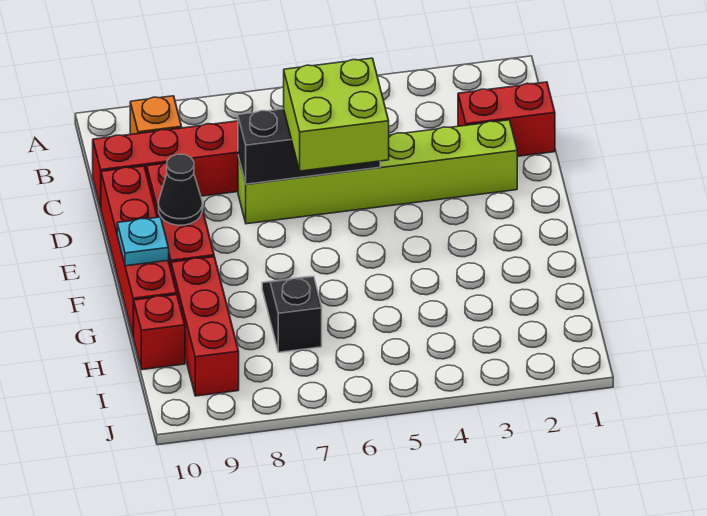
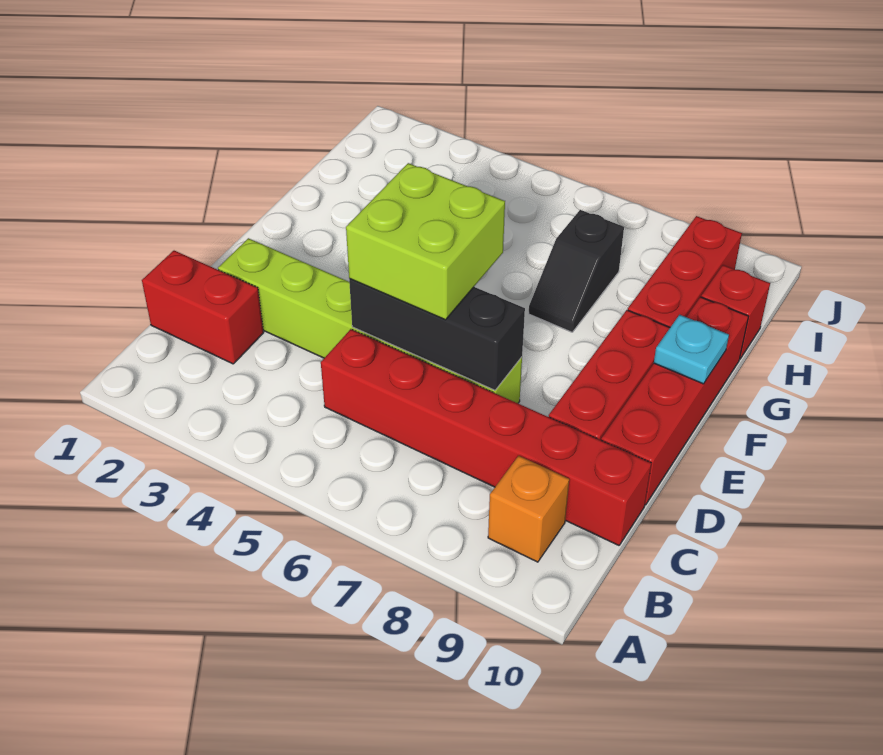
black 1x1 cone [159,154,202,225] -> none

